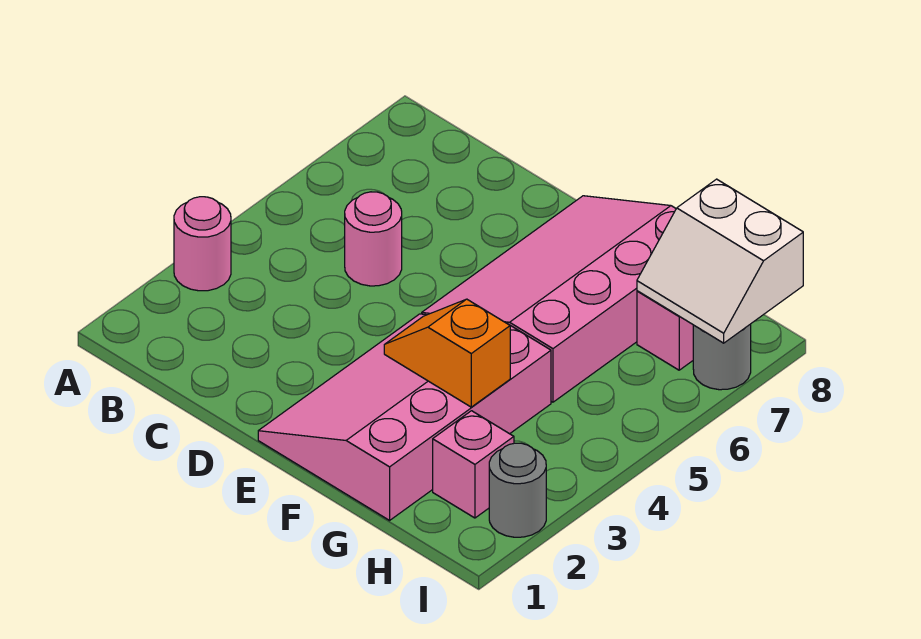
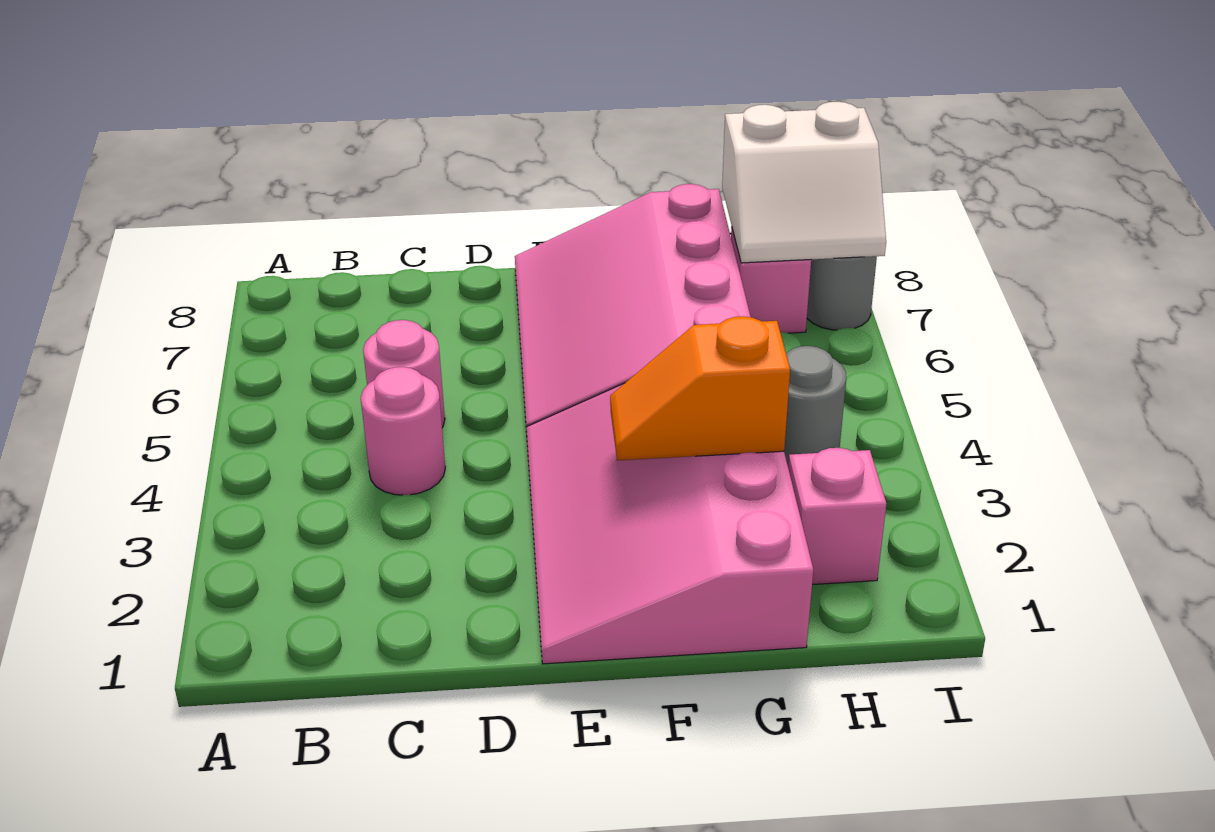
pink 1x1 round brick [174,197,231,291] -> pink 1x1 round brick moved to [361,367,445,495]
grey 1x1 round brick [489,443,546,537] -> grey 1x1 round brick moved to [784,346,846,465]

